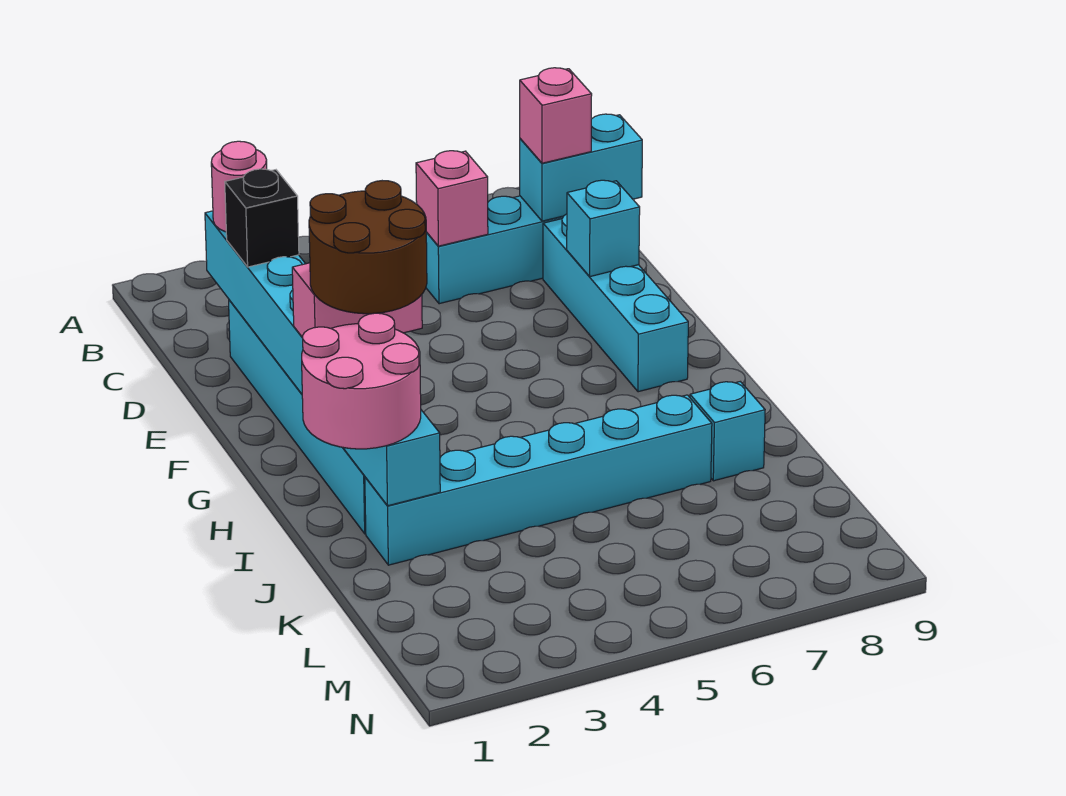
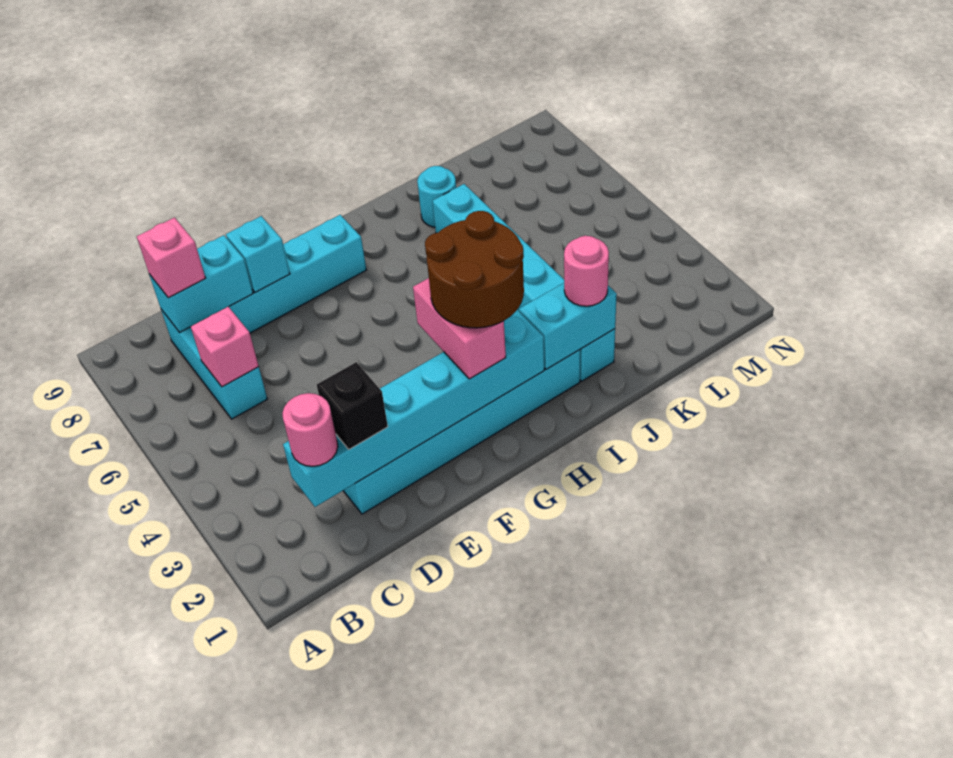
cyan 1x2 brick [520,114,642,221] -> cyan 1x2 brick turned to [149,235,253,333]
pink 2x2 round brick [302,313,421,449] -> pink 1x1 round brick [564,236,609,306]
cyan 1x1 brick [690,382,765,481] -> cyan 1x1 round brick [417,166,456,227]

